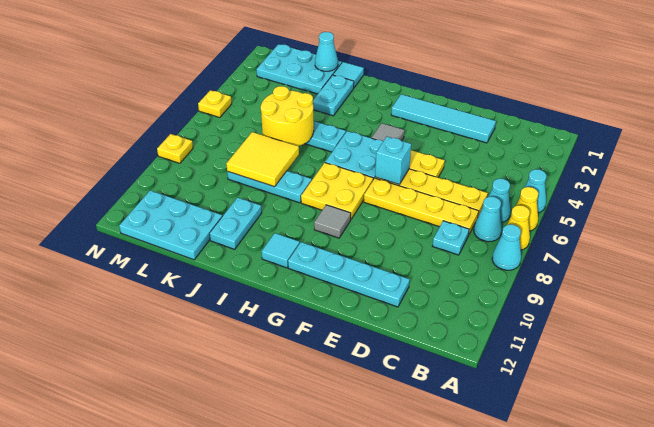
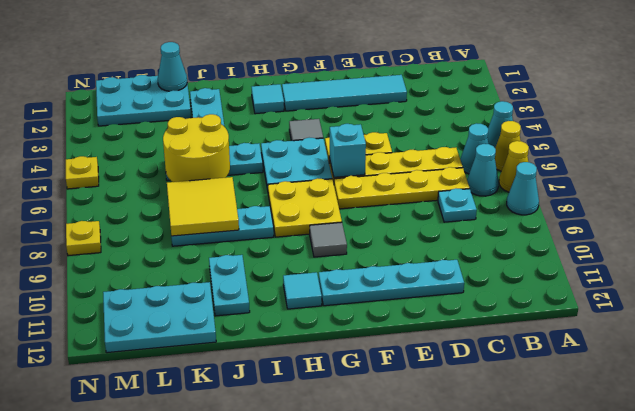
cyan 1x1 tile [333,62,364,87] -> cyan 1x1 tile moved to [252,84,284,114]

